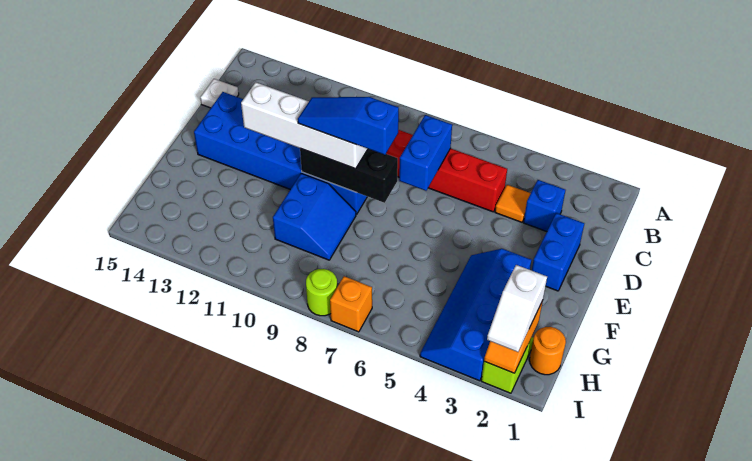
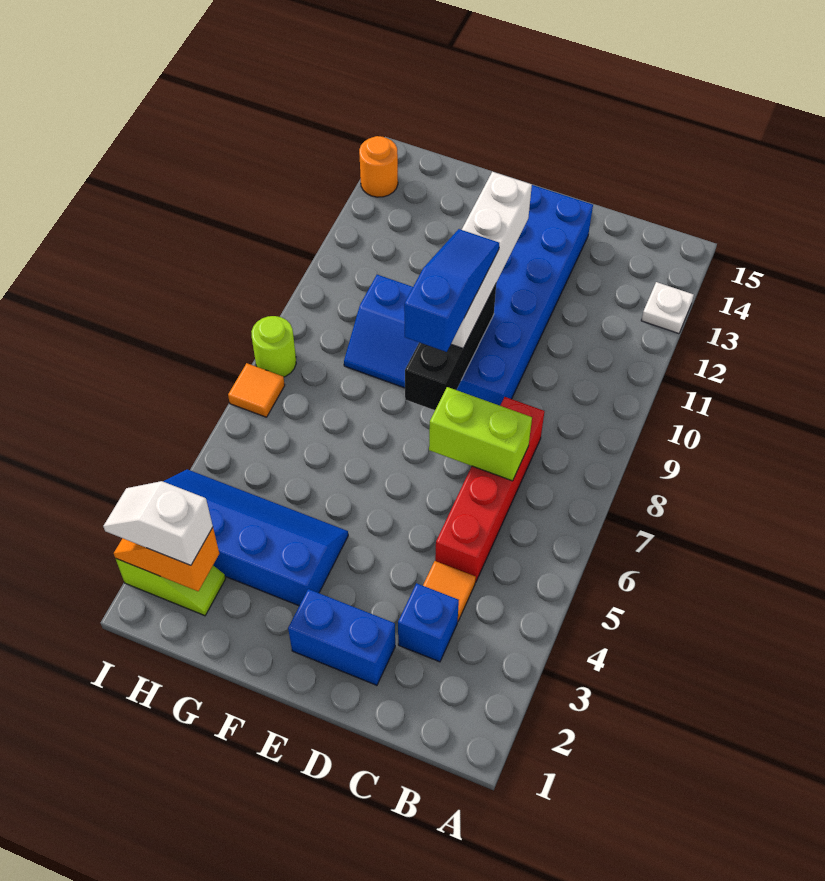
blue 1x2 brick [399,115,452,191] -> lime 1x2 brick [429,387,532,481]
white 1x1 plate [200,79,239,108] -> white 1x1 plate moved to [641,282,694,334]
orange 1x1 round brick [530,327,566,375] -> orange 1x1 round brick moved to [359,136,398,197]
orange 1x1 brick [330,276,372,332] -> orange 1x1 tile [228,363,285,417]

